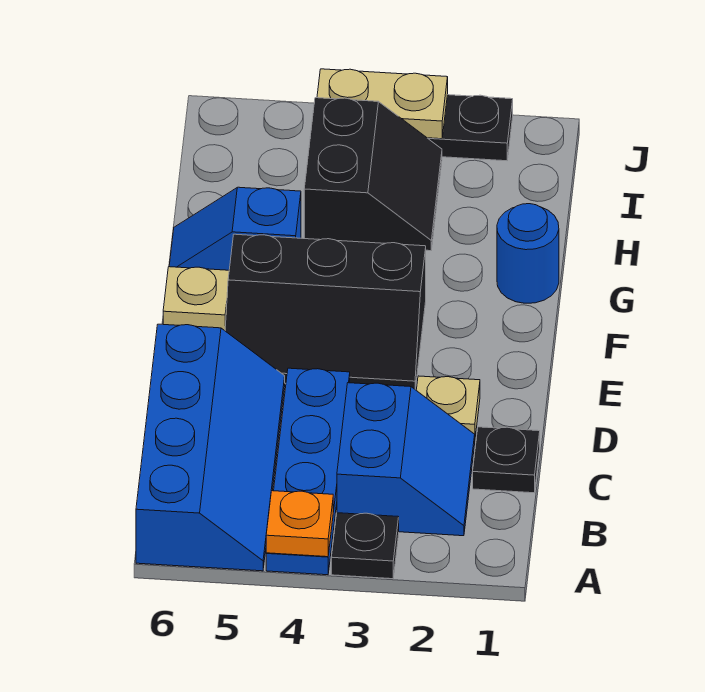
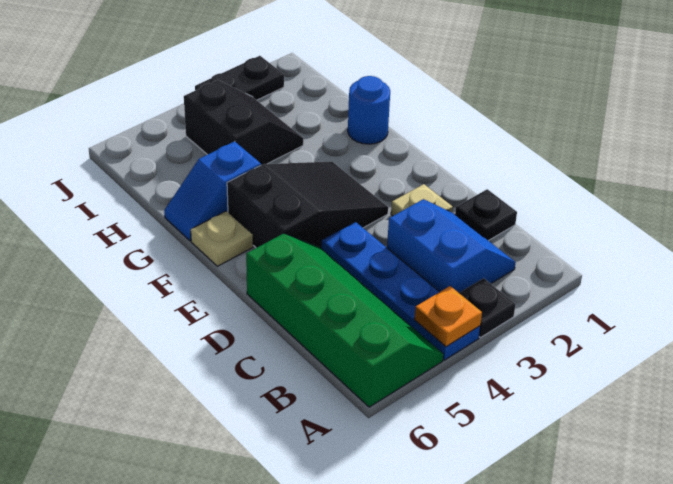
blue 2x4 slope [136,324,285,571] -> green 2x4 slope [246,233,443,407]
black 2x3 slope [225,234,426,389] -> black 2x3 slope turned to [227,162,388,248]
tan 1x2 plate [317,69,448,139] -> none

